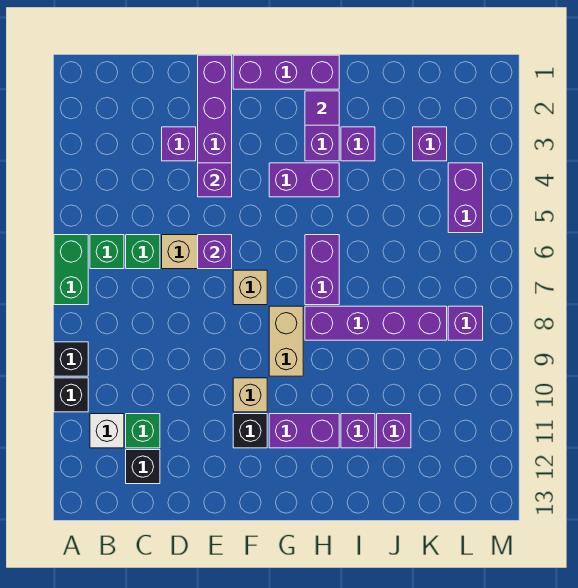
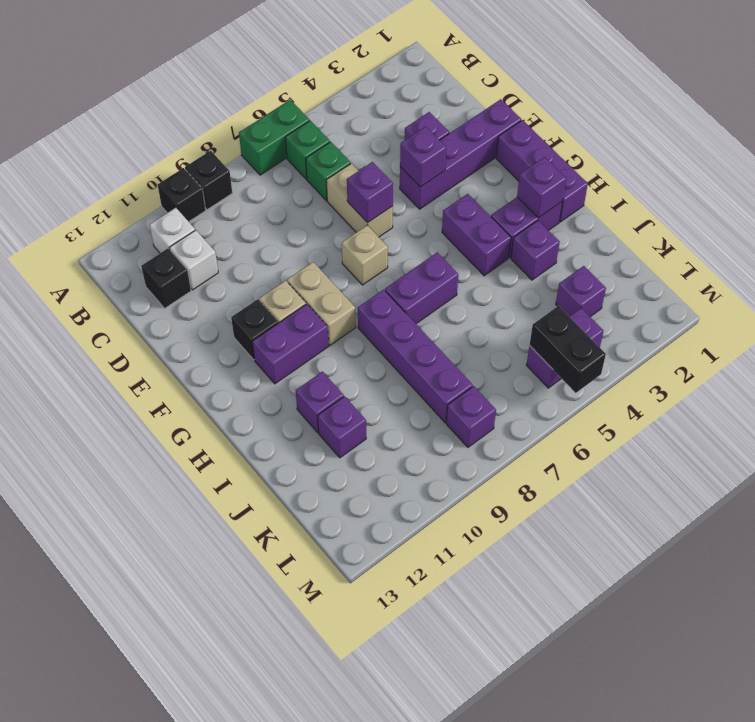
green 1x1 brick [126,414,160,448] -> white 1x1 brick [170,230,218,290]
tan 1x2 brick [269,306,303,376] -> tan 1x2 brick turned to [287,262,356,345]
purple 1x2 brick [269,414,339,448] -> purple 1x2 brick turned to [252,304,329,384]
purple 1x1 tile [305,91,339,125] -> purple 1x1 brick [517,157,566,218]
none -> black 1x2 brick [529,306,606,393]

